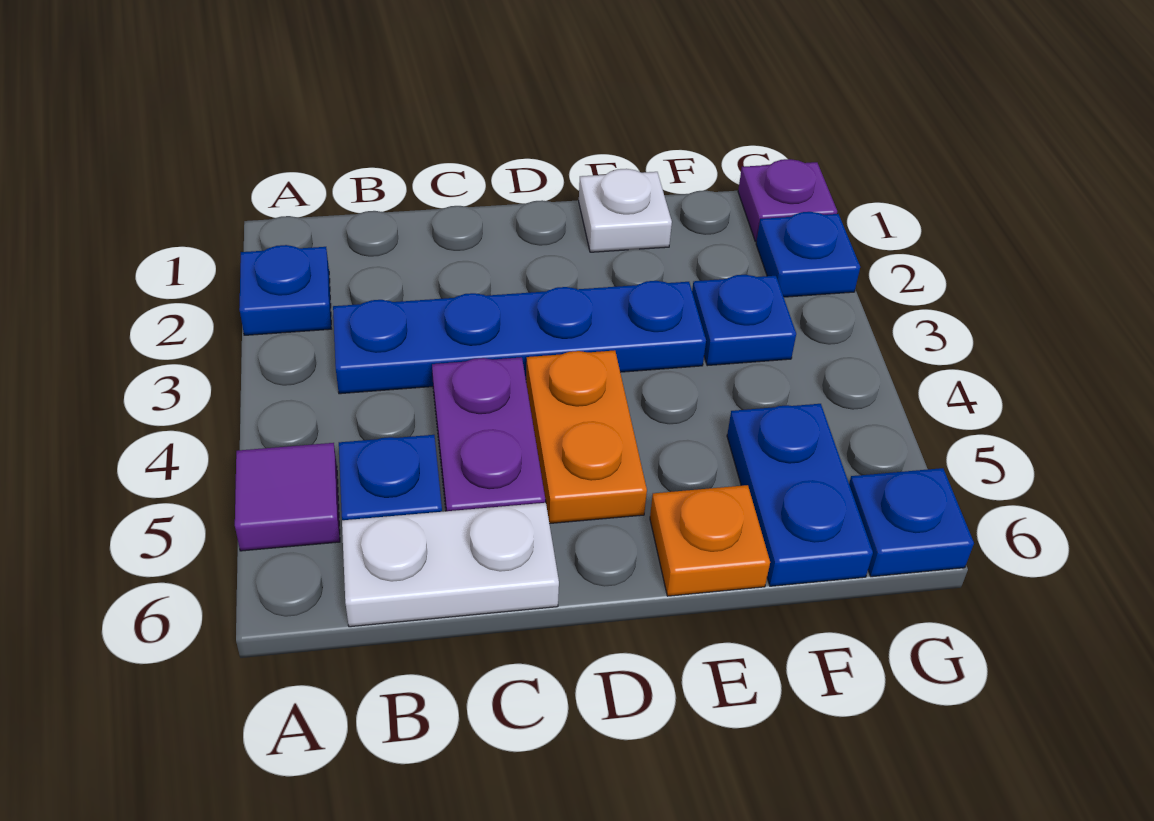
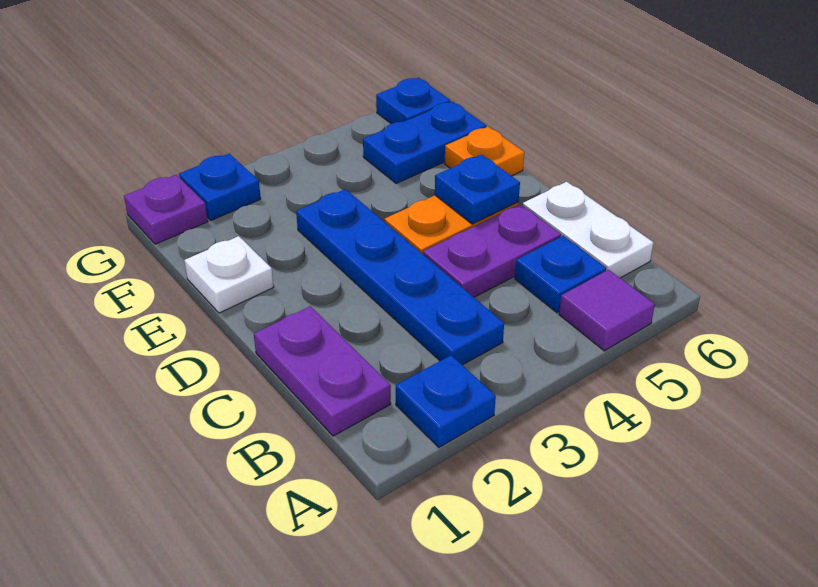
none -> purple 1x2 plate [254,306,391,436]
blue 1x1 plate [692,275,796,366] -> blue 1x1 plate moved to [435,154,520,224]

